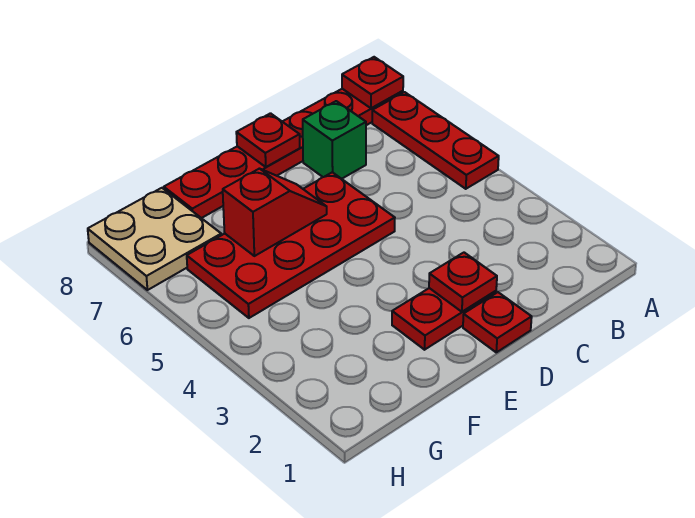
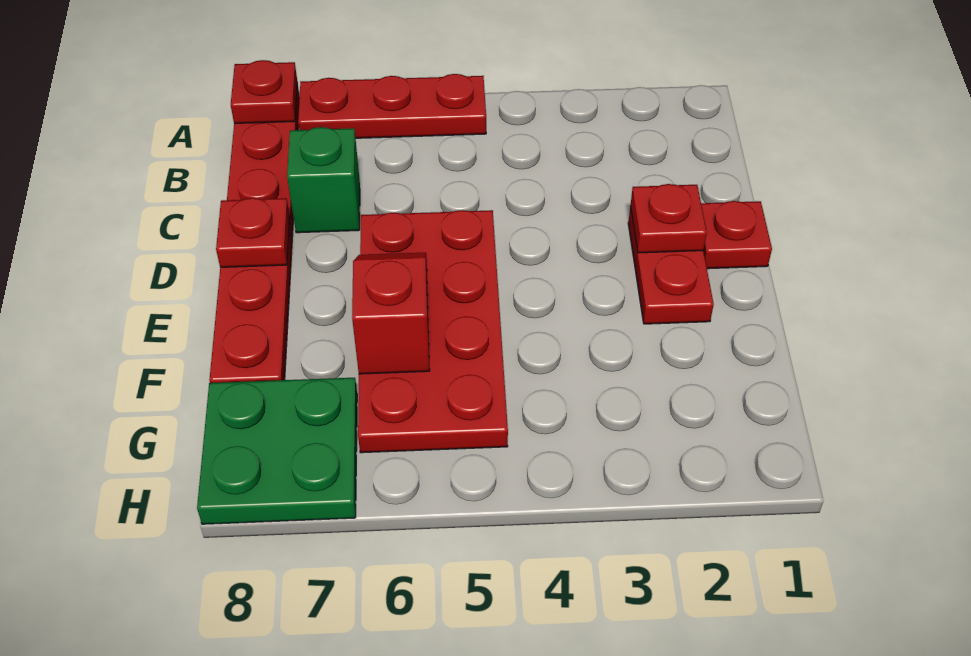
tan 2x2 plate [88,188,221,290] -> green 2x2 plate [197,378,357,524]

